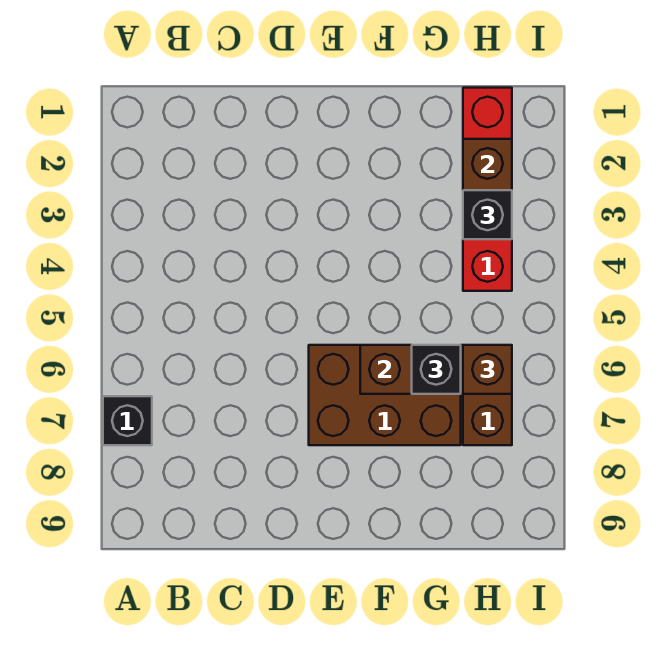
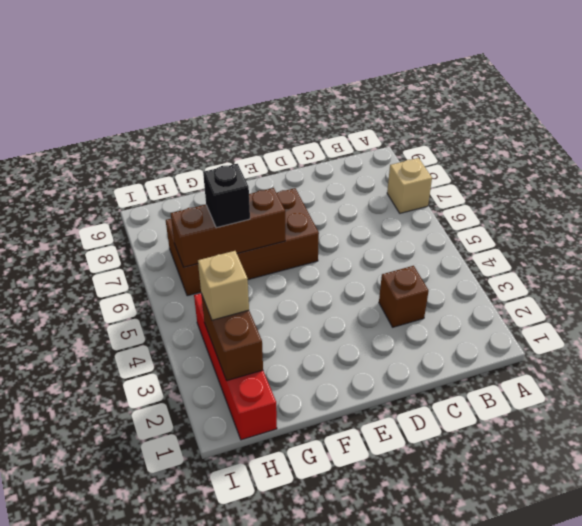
black 1x1 brick [103,396,152,445] -> tan 1x1 brick [387,158,432,213]
black 1x1 brick [463,190,512,239] -> tan 1x1 brick [198,251,249,320]
brown 1x1 brick [463,345,512,394] -> brown 1x1 brick moved to [379,266,429,327]

